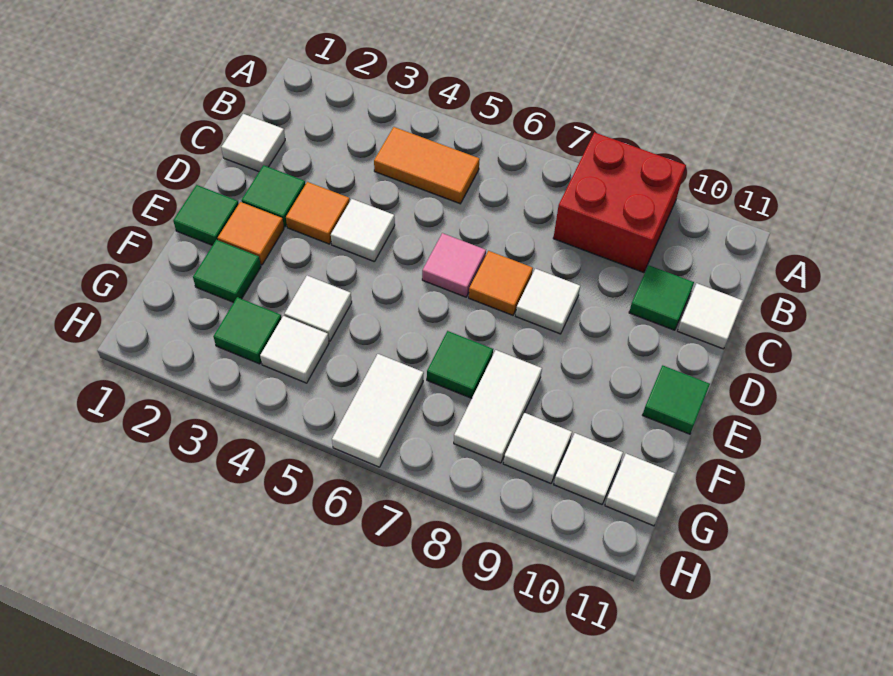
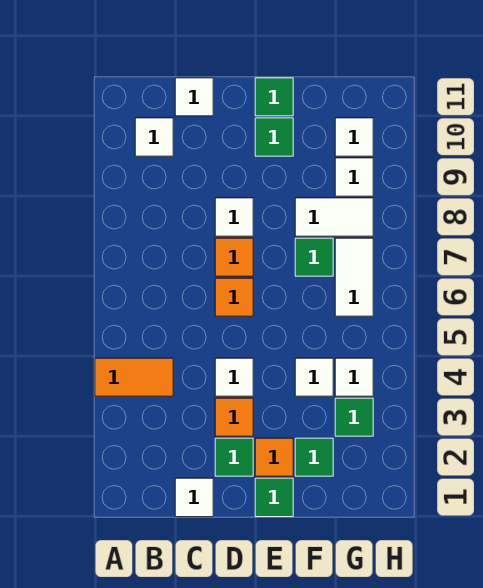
red 2x2 brick [553,132,686,273] -> none
orange 1x2 tile [374,127,480,204] -> orange 1x2 tile turned to [95,358,173,396]
green 1x1 tile [629,265,694,330] -> green 1x1 tile moved to [255,118,293,156]
pink 1x1 tile [422,233,486,297] -> orange 1x1 tile [215,278,253,316]
white 1x2 tile [332,354,424,467] -> white 1x2 tile turned to [335,238,373,316]
white 1x1 tile [605,454,675,526] -> white 1x1 tile moved to [135,118,173,156]

